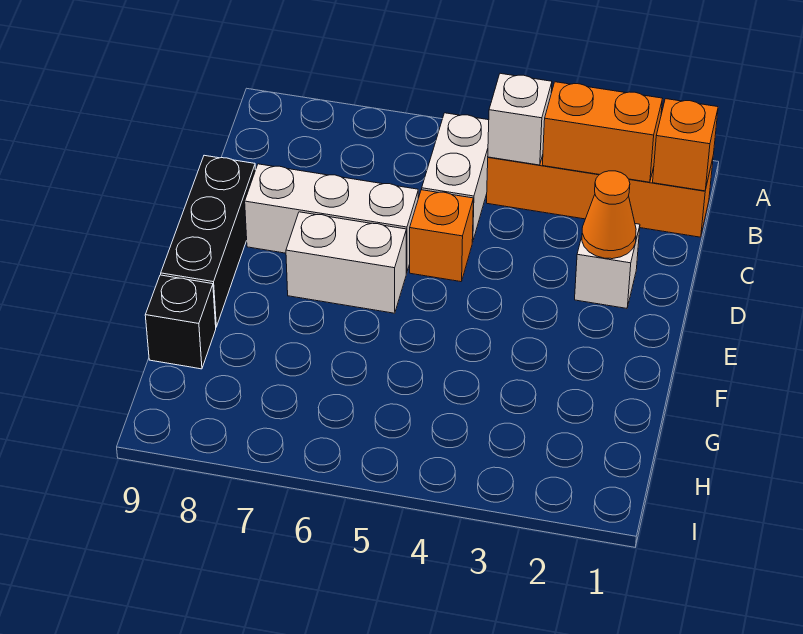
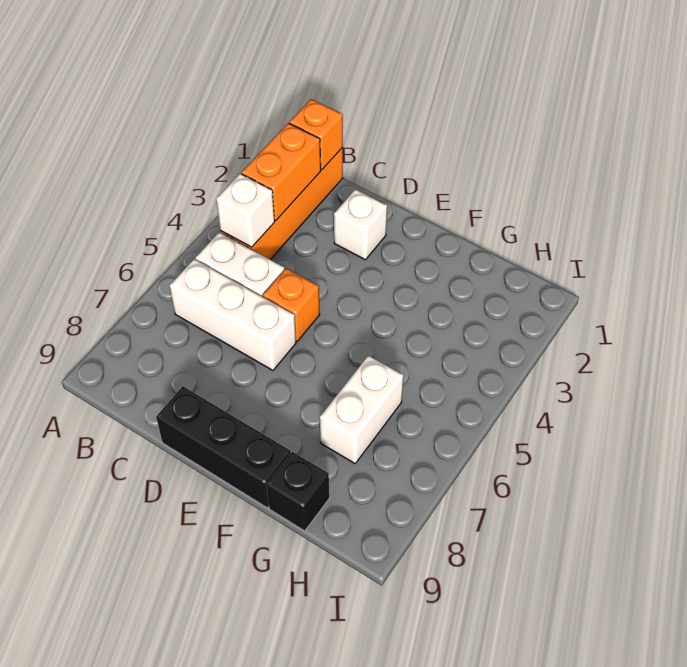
orange 1x1 cone [582,171,636,259] -> none
white 1x3 brick [245,164,418,273] -> white 1x3 brick turned to [169,259,296,370]
white 1x2 brick [286,212,406,313] -> white 1x2 brick moved to [320,356,404,463]

